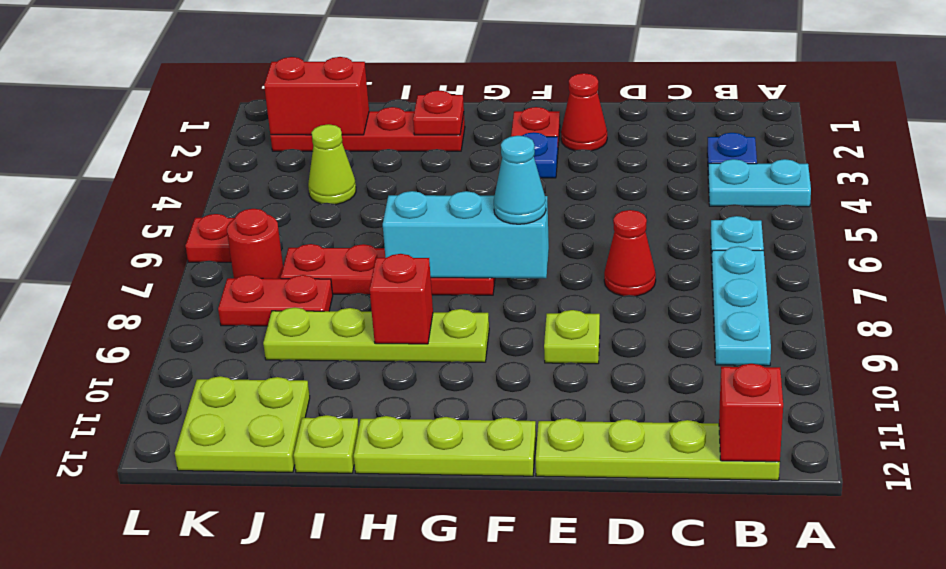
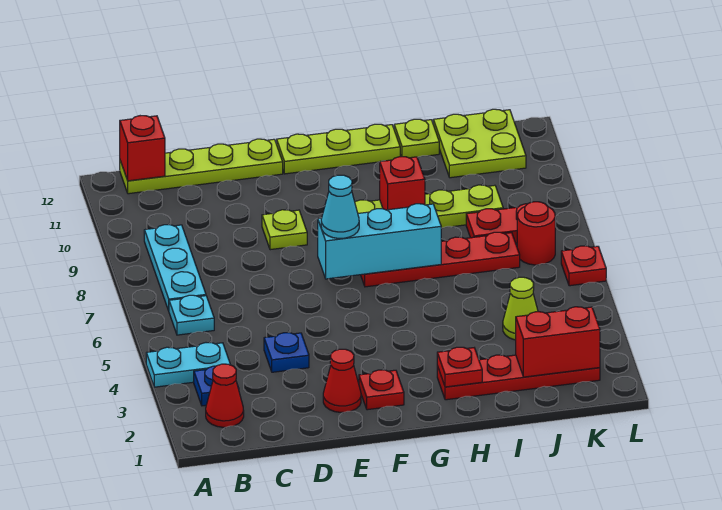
red 1x1 cone [604,210,656,296] -> red 1x1 cone moved to [206,364,244,427]
blue 1x1 plate [522,132,558,178] -> blue 1x1 plate moved to [264,333,309,372]

